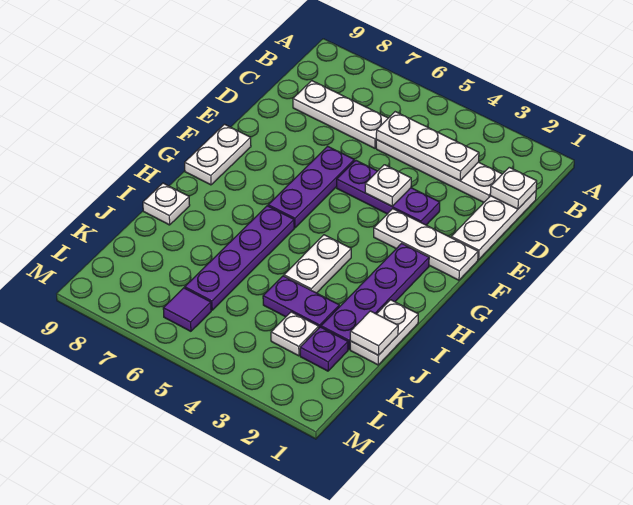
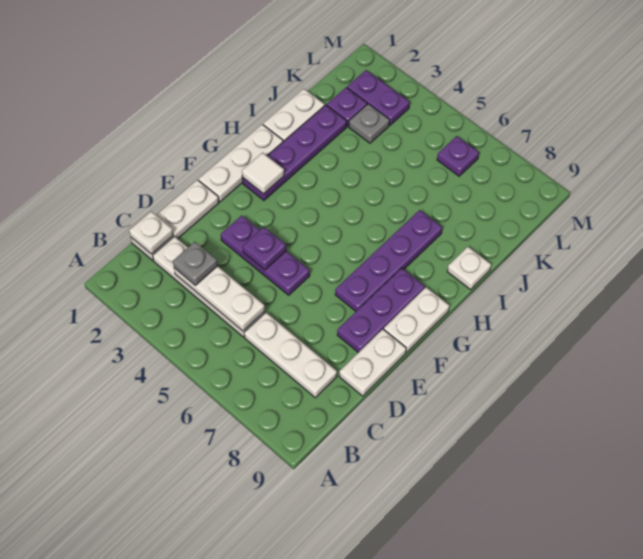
none -> grey 1x1 plate [173,242,218,285]
white 1x1 plate [365,165,411,206] -> purple 1x1 plate [243,227,286,270]
purple 1x3 plate [268,146,354,228] -> purple 1x3 plate moved to [337,268,425,353]
white 1x3 plate [374,209,478,280] -> white 1x3 plate turned to [198,124,283,202]
white 1x2 plate [284,235,351,293] -> white 1x2 plate moved to [339,329,406,396]
purple 1x4 plate [185,206,294,310] -> purple 1x4 plate moved to [335,210,442,311]
white 1x1 tile [350,311,398,355] -> white 1x1 tile moved to [242,153,284,194]
purple 1x2 plate [263,276,339,328] -> purple 1x2 plate moved to [347,70,410,125]
white 1x1 plate [271,312,319,356] -> grey 1x1 plate [349,104,390,143]
purple 1x1 tile [163,288,211,331] -> purple 1x1 plate [437,136,479,176]

